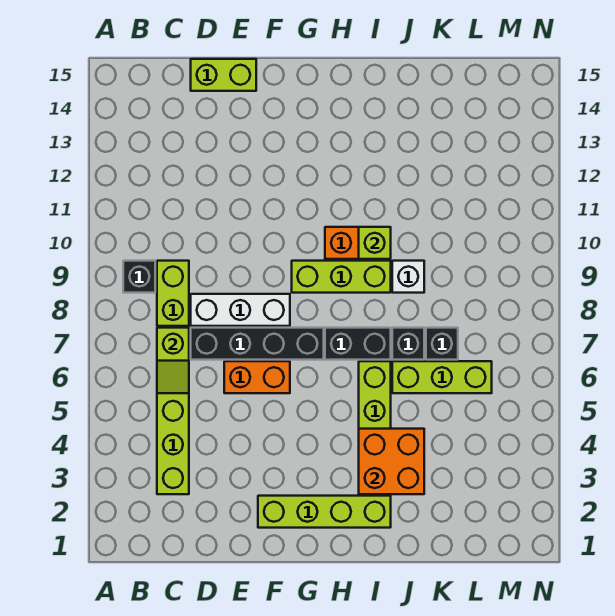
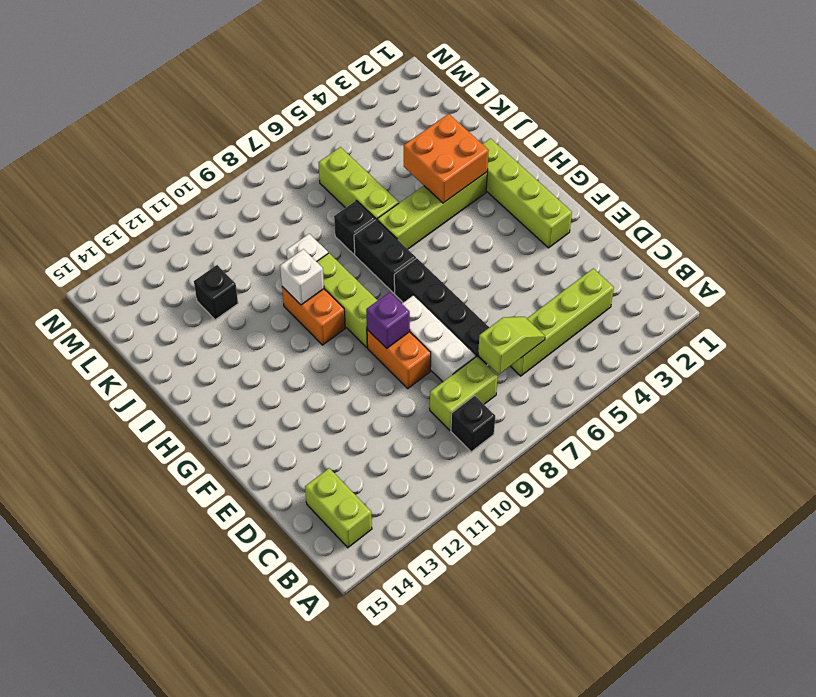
lime 1x2 brick [191,59,256,91] -> lime 1x2 brick moved to [305,468,372,548]
orange 1x2 brick [224,361,290,393] -> orange 1x2 brick moved to [367,330,431,388]
none -> purple 1x1 brick [366,292,410,348]
lime 1x1 brick [359,227,391,259] -> white 1x1 brick [280,249,324,305]
black 1x1 brick [426,328,458,360] -> black 1x1 brick moved to [194,265,238,320]

